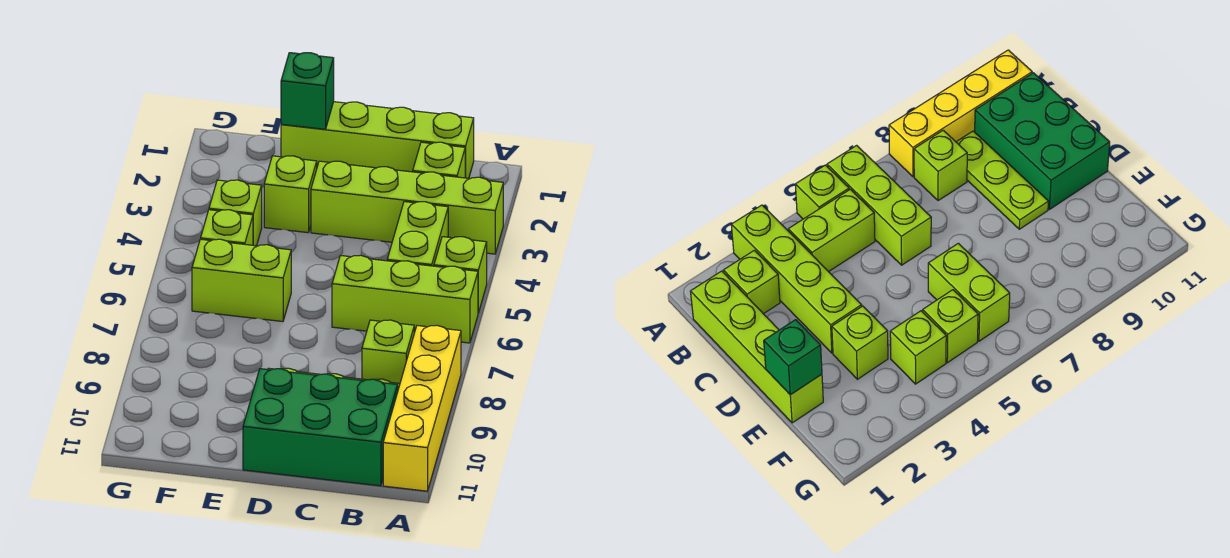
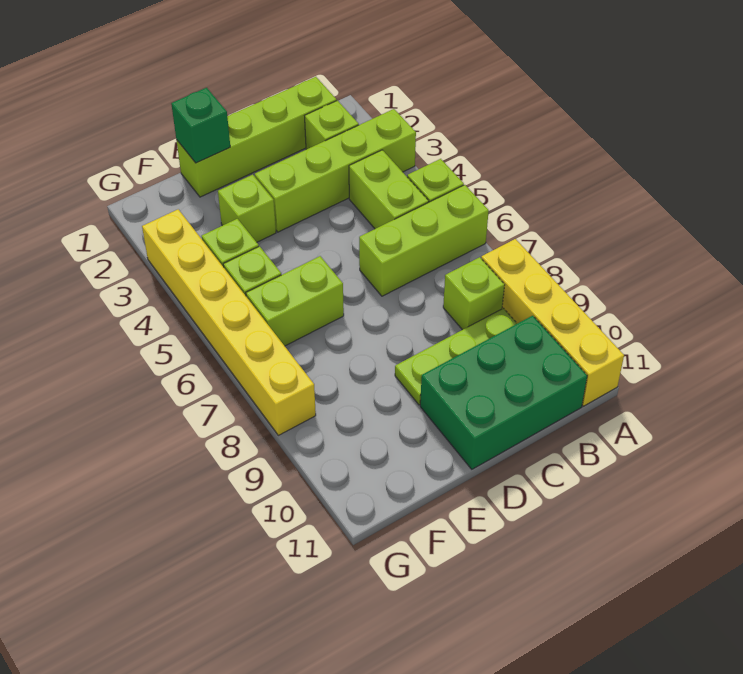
none -> yellow 1x6 brick [142,209,316,435]

